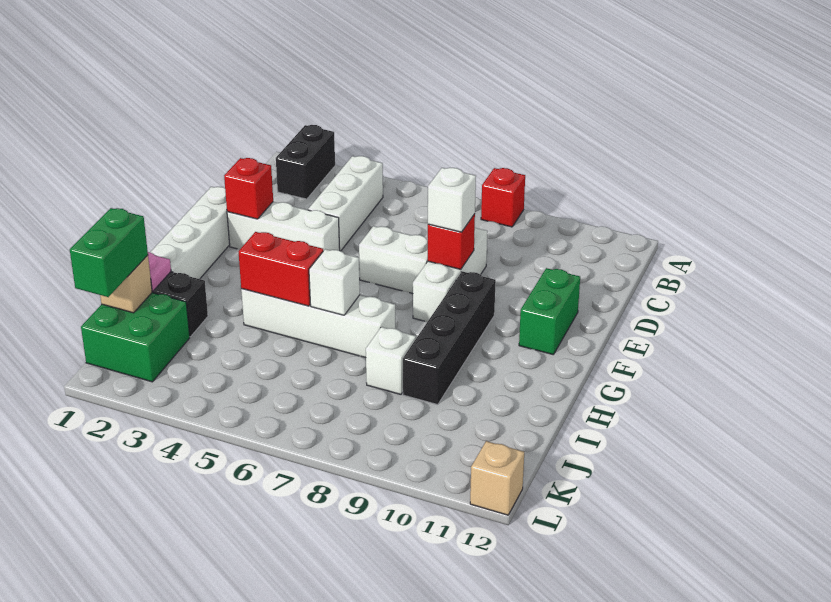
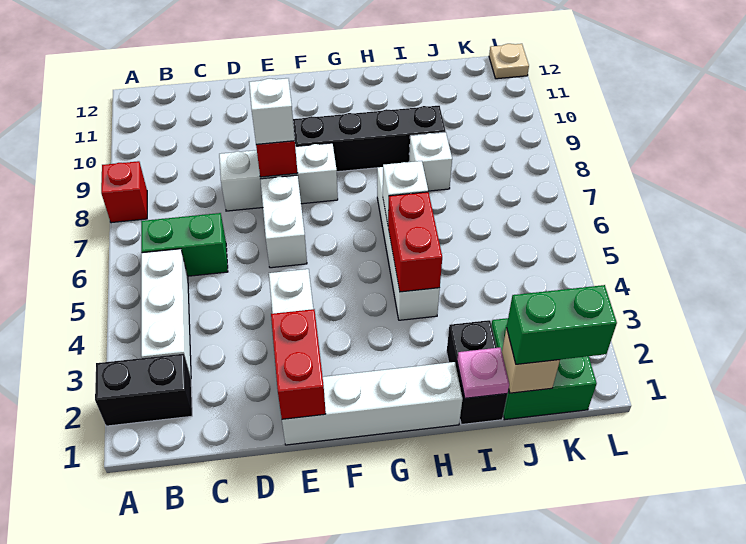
white 1x3 brick [308,156,383,251] -> white 1x3 brick turned to [141,249,191,378]
red 1x1 brick [224,158,273,219] -> red 1x2 brick [271,309,326,419]
green 1x2 brick [519,268,580,355] -> green 1x2 brick moved to [141,213,228,276]
tan 1x1 brick [470,441,524,515] -> tan 1x1 plate [489,44,529,79]

